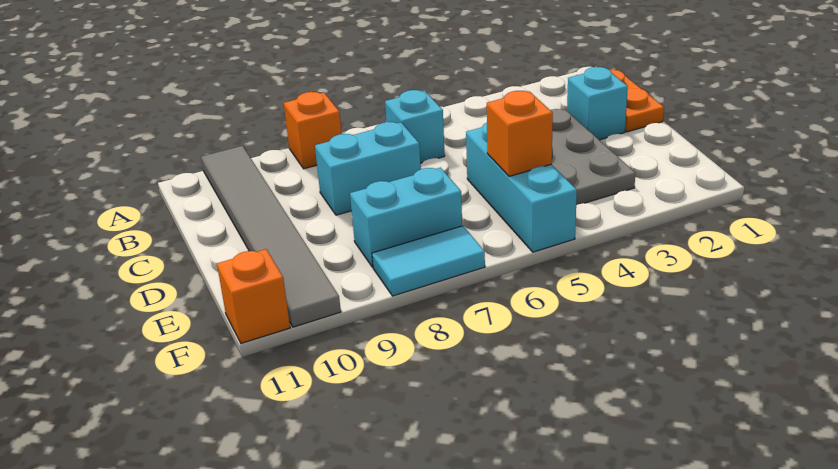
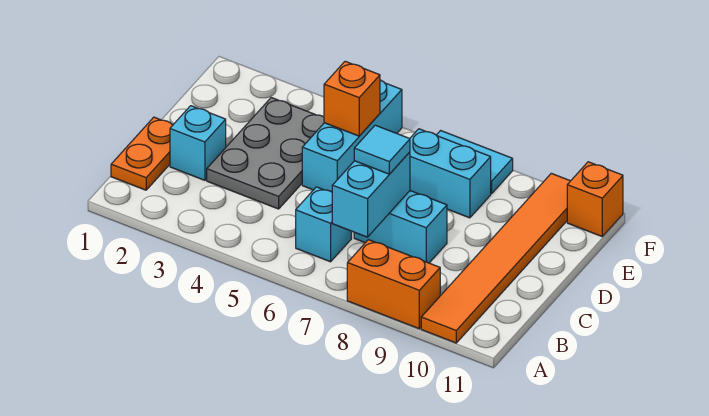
orange 1x1 brick [284,92,342,169] -> orange 1x2 brick [347,240,440,329]
grey 1x6 tile [201,146,341,327] -> orange 1x6 tile [421,173,570,343]
none -> cyan 1x2 brick [332,152,410,237]
none -> cyan 1x1 tile [354,125,410,174]

